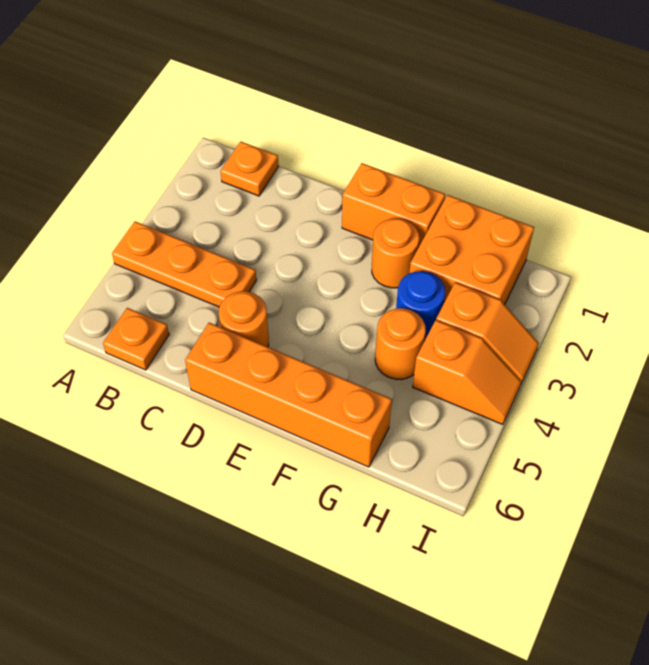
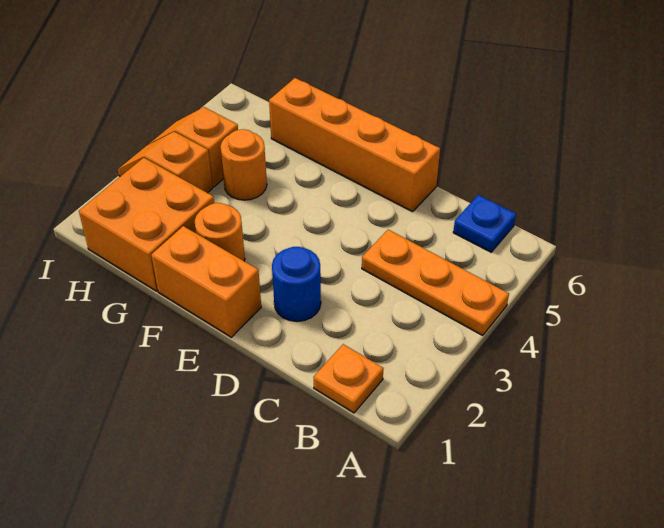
orange 1x1 plate [103,308,169,370] -> blue 1x1 plate [453,195,516,252]
orange 1x1 round brick [219,291,269,347] -> none
blue 1x1 round brick [396,271,445,341] -> blue 1x1 round brick moved to [272,247,321,321]

